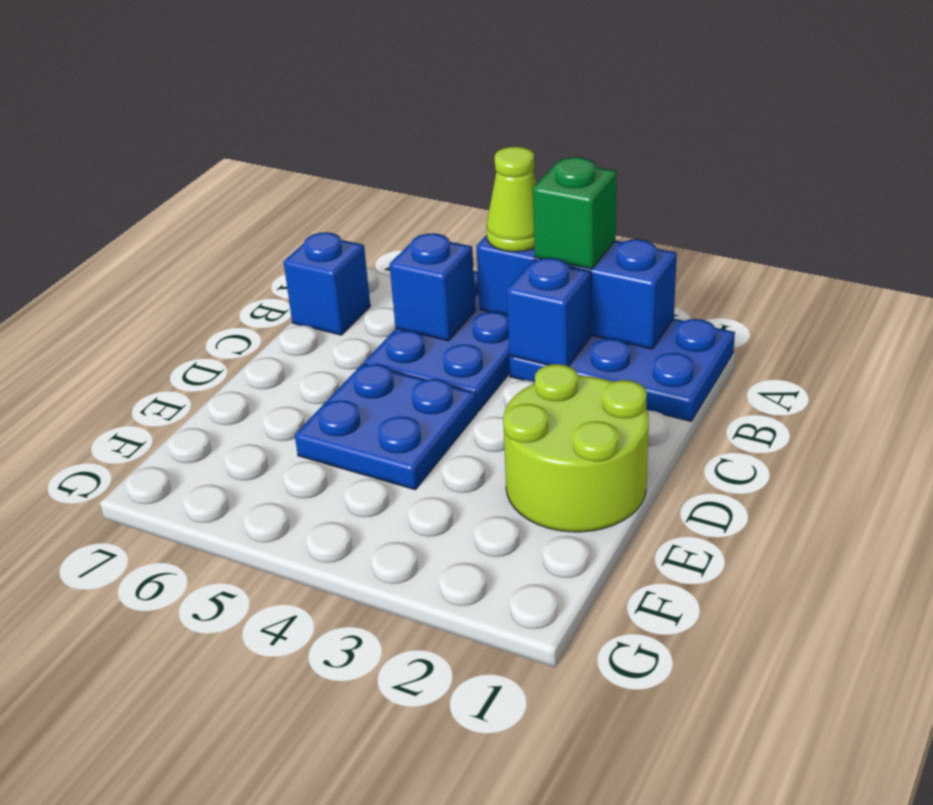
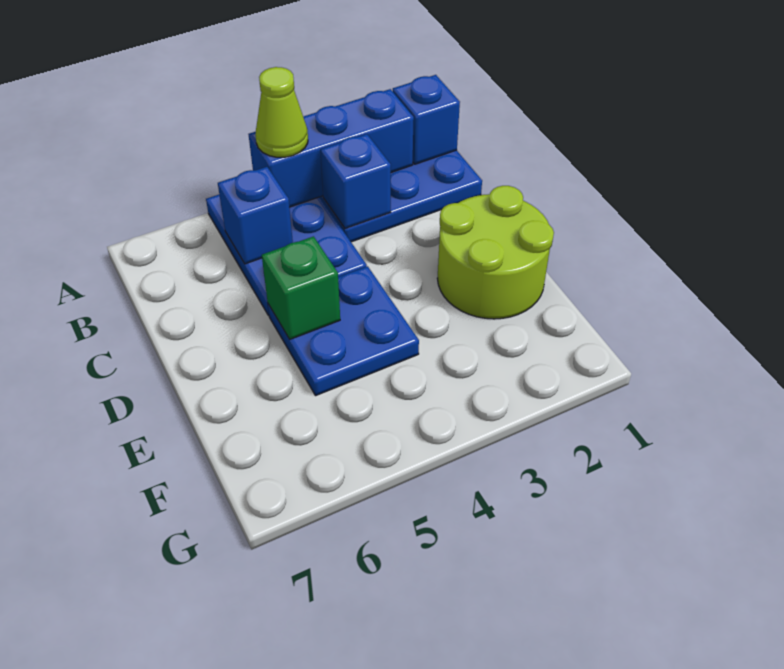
green 1x1 brick [533,157,617,269] -> green 1x1 brick moved to [262,236,340,339]
blue 1x1 brick [283,232,370,335] -> blue 1x1 brick moved to [393,75,460,164]

